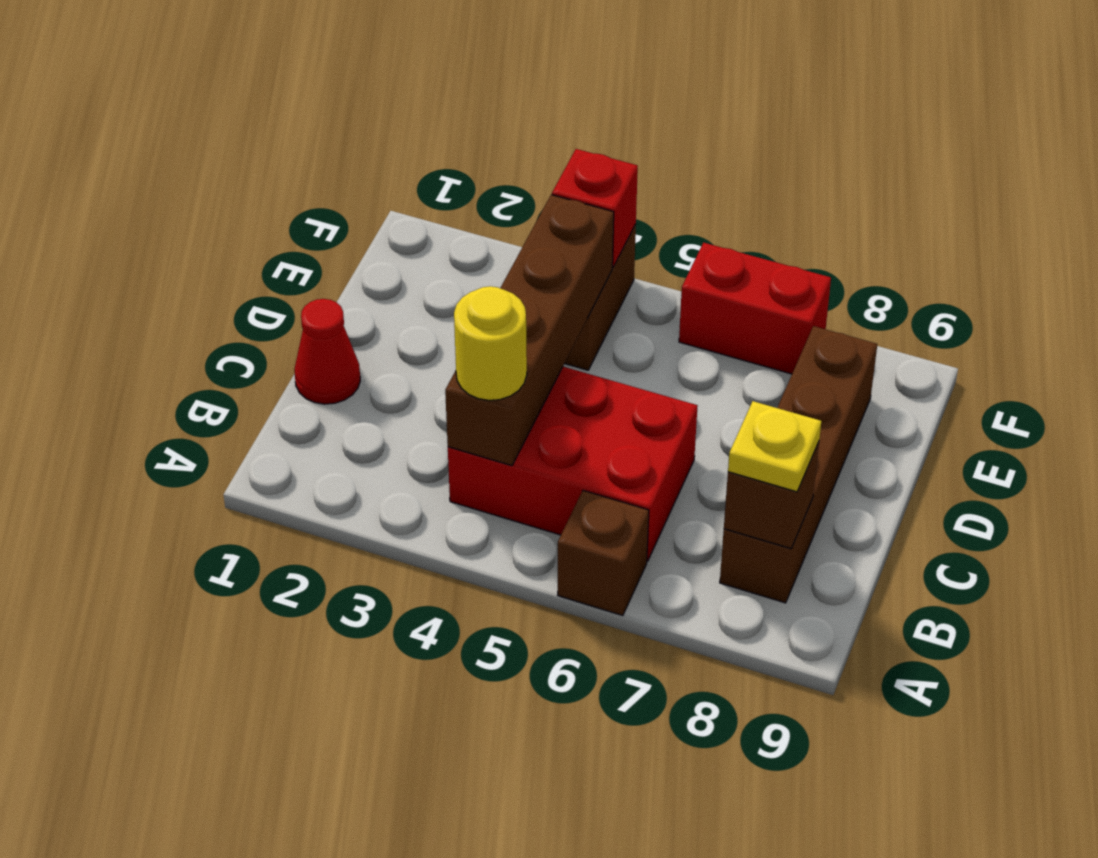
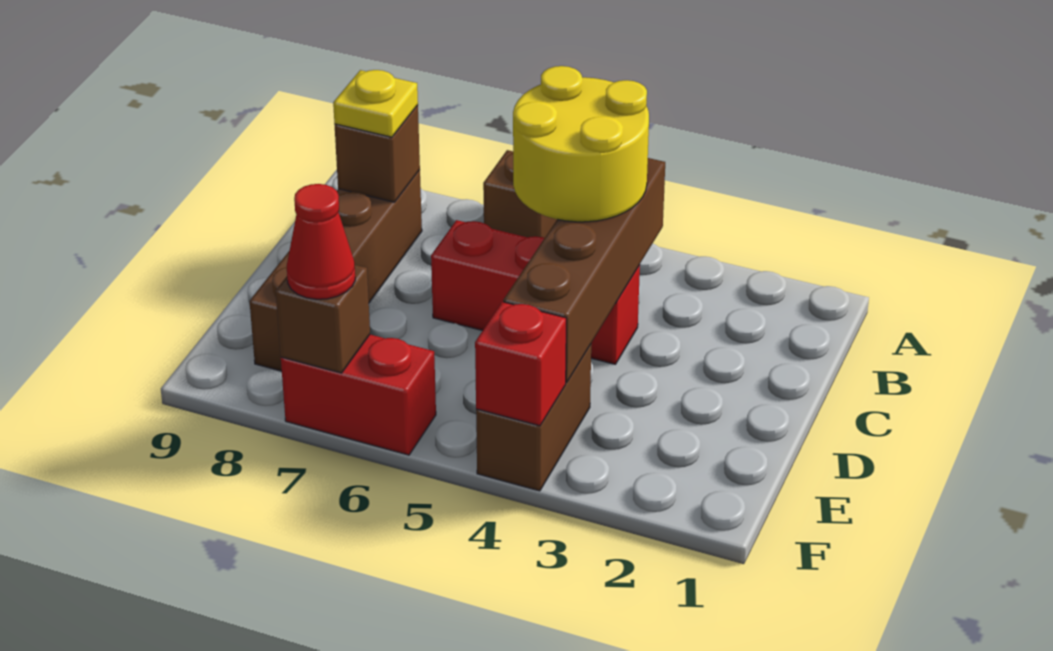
red 2x3 brick [448,367,697,561] -> red 1x3 brick [431,220,640,364]
yellow 1x1 round brick [454,286,527,400] -> yellow 2x2 round brick [513,66,649,222]
red 1x1 cone [294,299,360,404] -> red 1x1 cone moved to [287,184,355,299]
none -> brown 1x1 brick [276,265,370,373]

